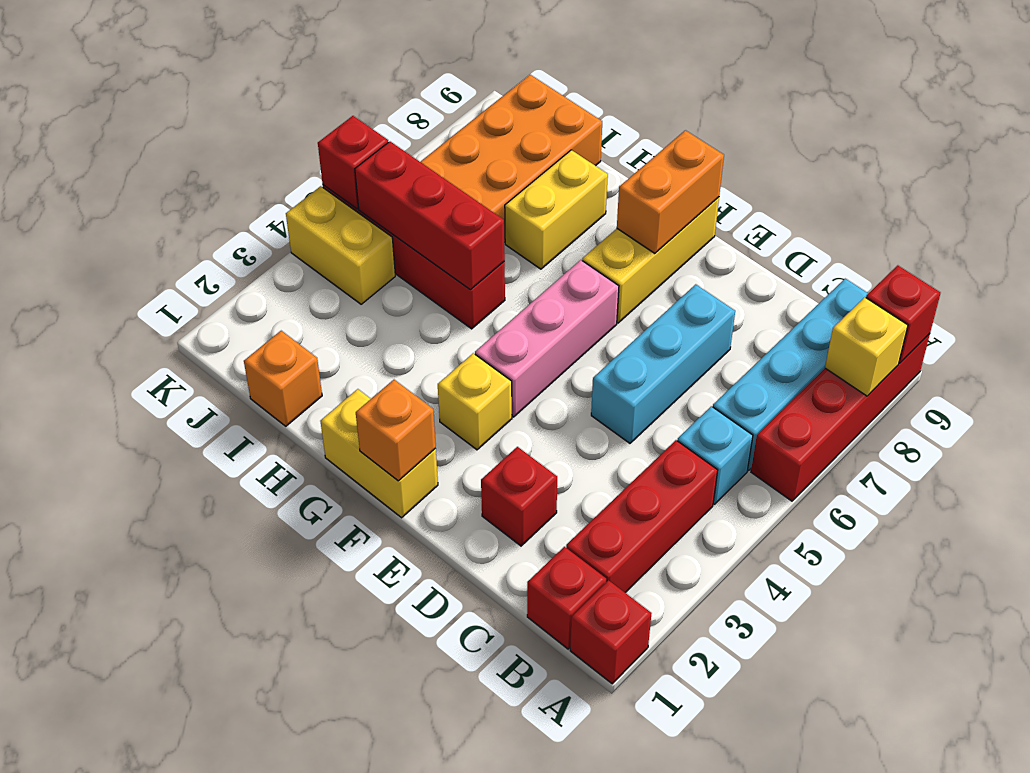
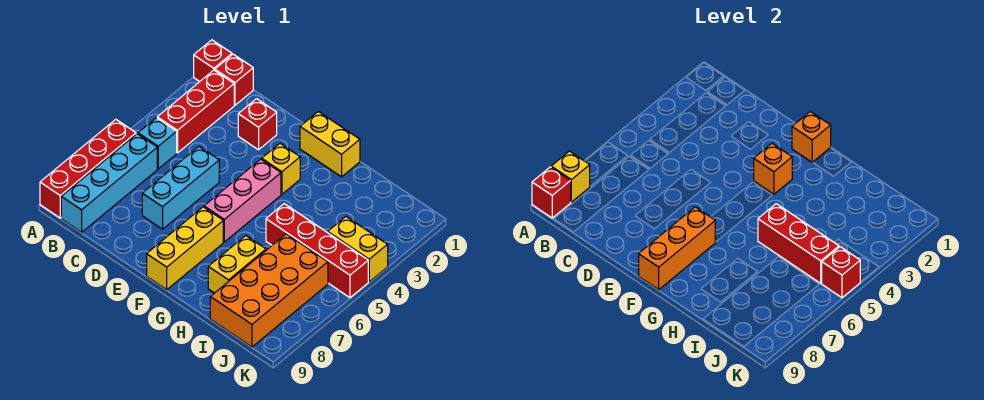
orange 1x2 brick [617,130,724,253] -> orange 1x3 brick [639,207,715,290]
orange 1x1 brick [244,331,322,426] -> orange 1x1 brick moved to [754,143,792,194]

